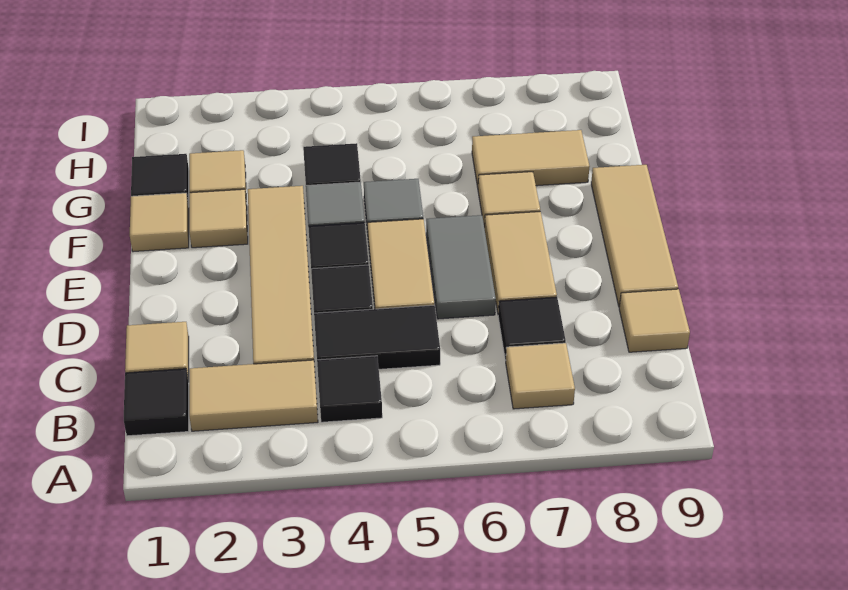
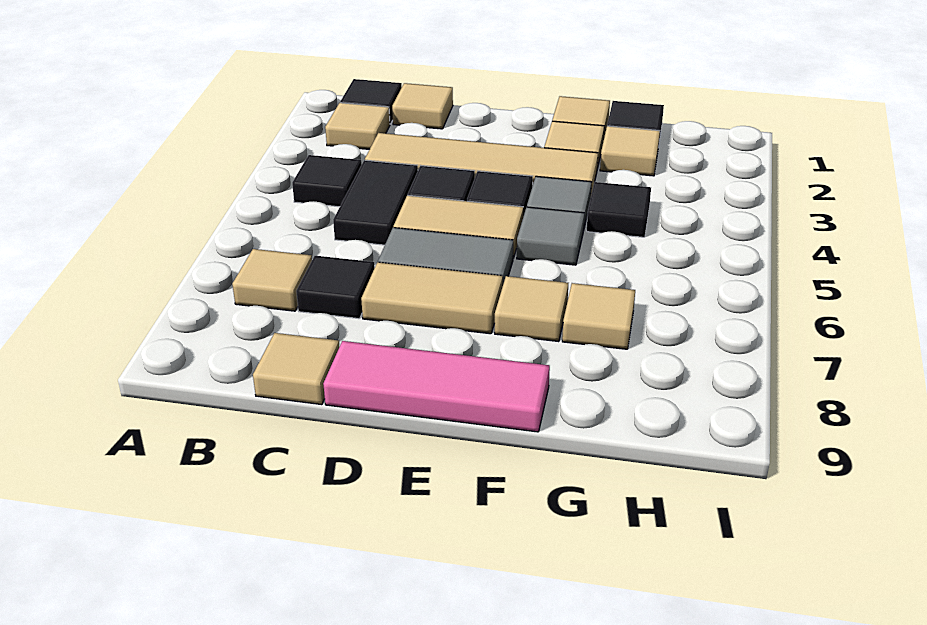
tan 1x2 tile [189,360,318,431] -> tan 1x1 tile [325,103,390,149]
tan 1x3 tile [591,165,678,306] -> pink 1x3 tile [323,341,550,432]
tan 1x2 tile [472,130,590,187] -> tan 1x1 tile [562,283,635,349]

